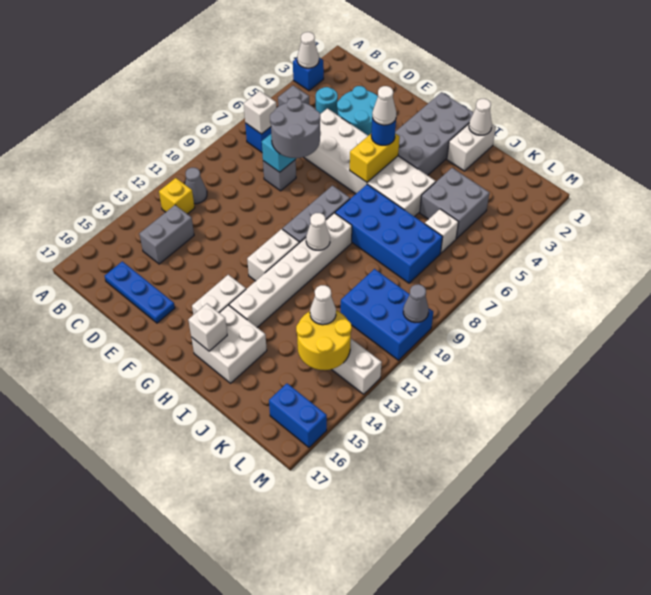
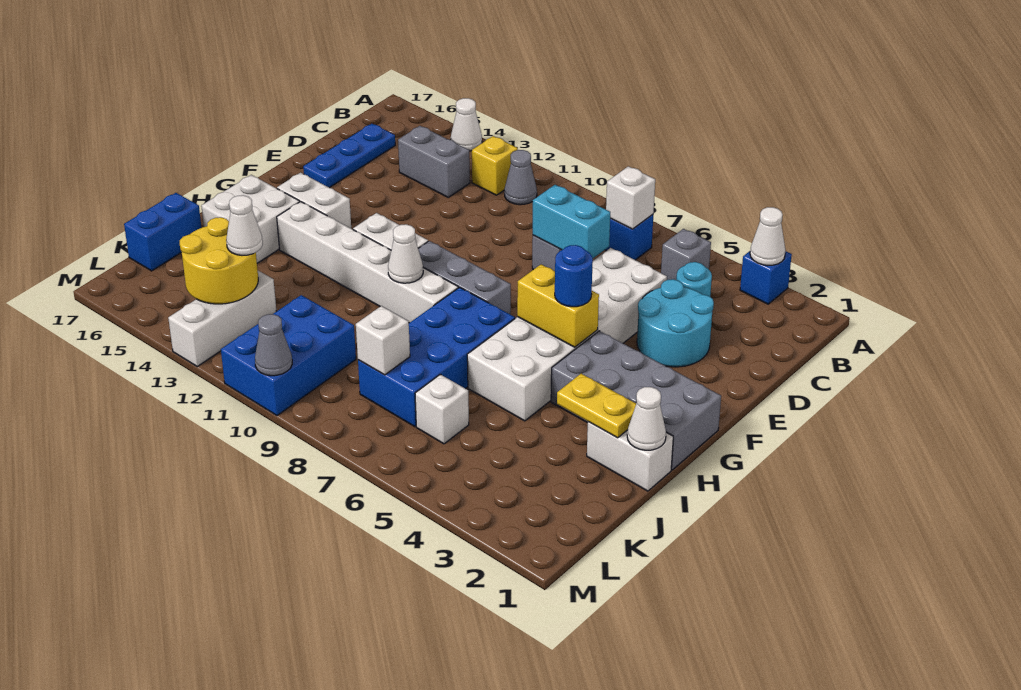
grey 2x2 round brick [270,97,320,158] -> none
white 1x1 cone [372,86,396,125] -> white 1x1 cone moved to [451,98,482,151]
white 1x1 brick [188,304,227,351] -> white 1x1 brick moved to [356,306,410,375]
none -> yellow 1x2 plate [557,374,636,438]
grey 2x2 brick [420,168,489,238] -> none
blue 1x2 brick [269,384,327,447] -> blue 1x2 brick moved to [124,193,201,271]

